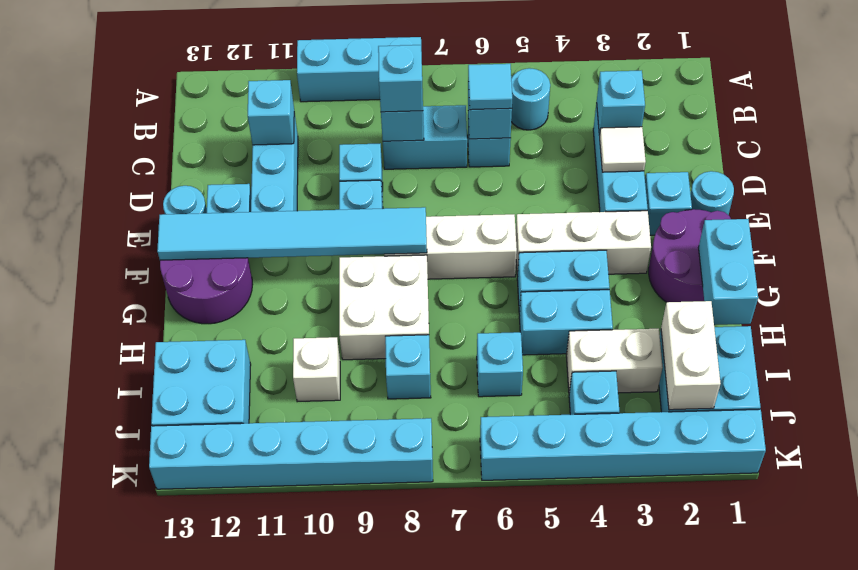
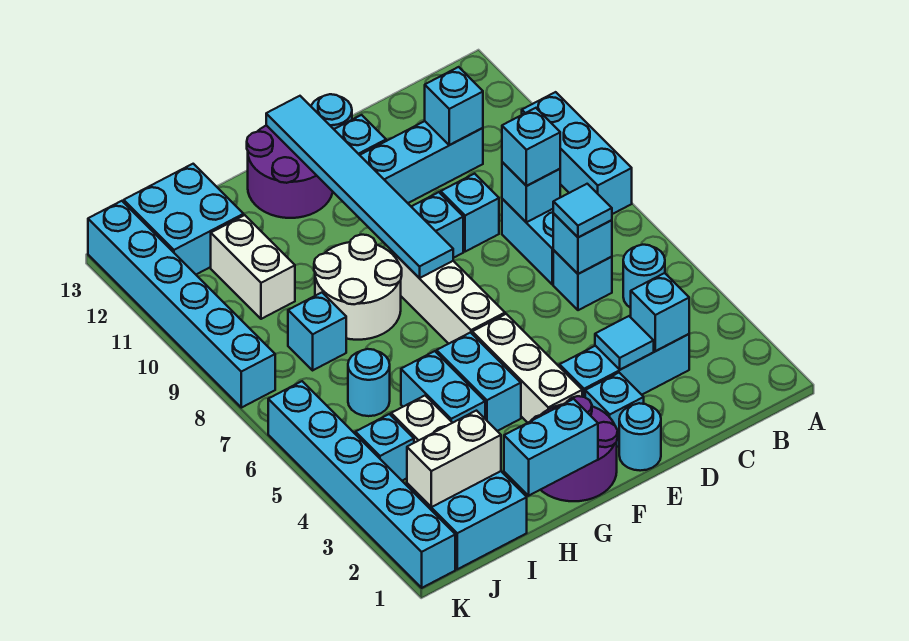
white 1x1 tile [599,127,646,172] -> cyan 1x1 tile [595,316,654,369]
white 2x2 brick [339,255,429,360] -> white 2x2 round brick [314,235,402,340]
cyan 1x1 brick [477,332,523,397] -> cyan 1x1 round brick [348,349,390,416]
white 1x1 brick [293,337,340,402] -> white 1x2 brick [211,215,295,319]

